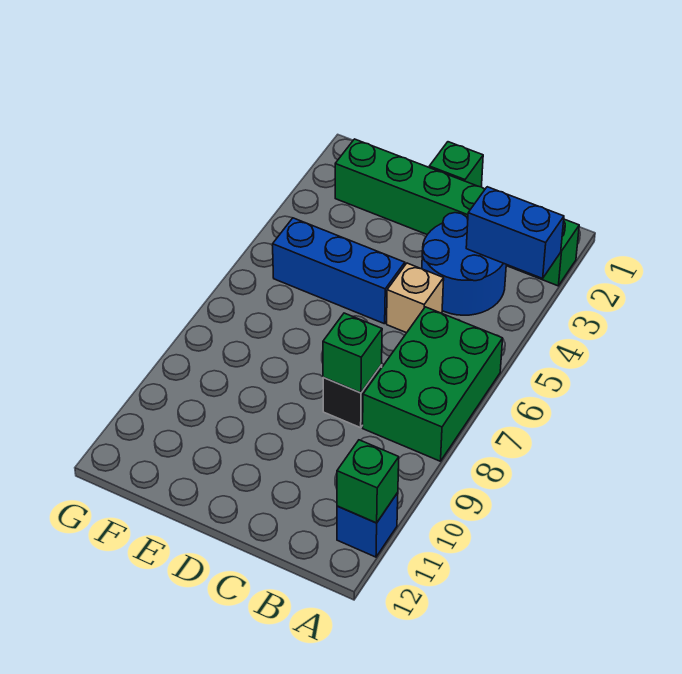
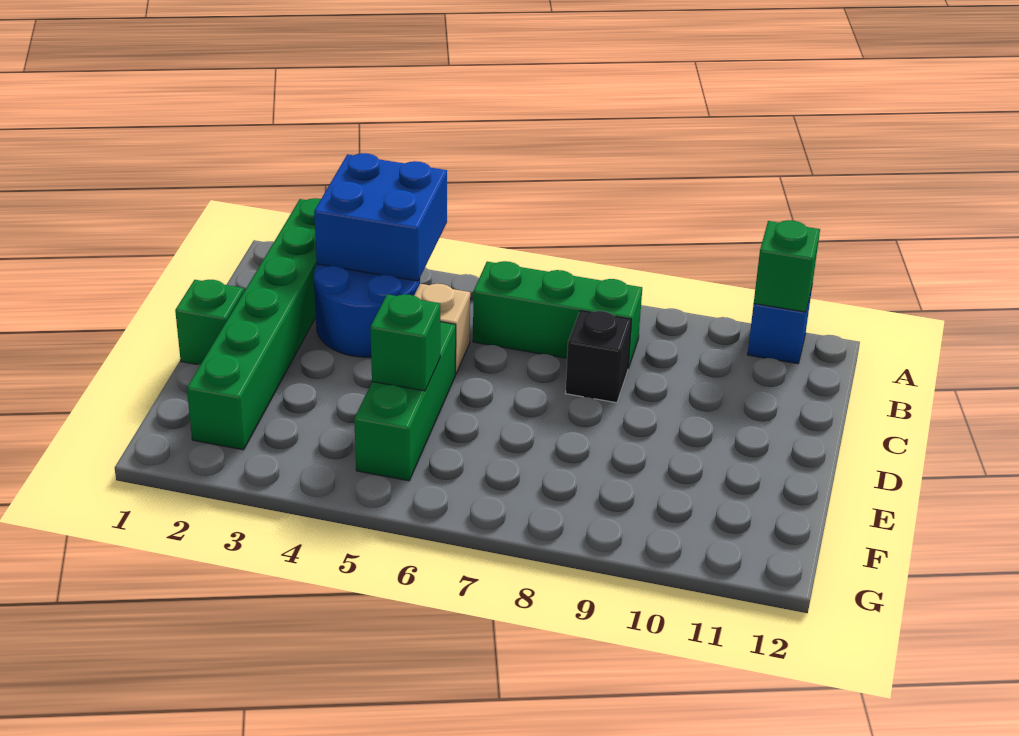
blue 1x2 brick [466,187,564,278] -> blue 2x2 brick [314,153,447,281]
green 2x3 brick [363,307,503,461] -> green 1x3 brick [473,261,642,368]
green 1x1 brick [323,313,382,393] -> green 1x1 brick moved to [370,294,440,391]
blue 1x3 brick [273,218,405,324] -> green 1x3 brick [354,322,456,481]

